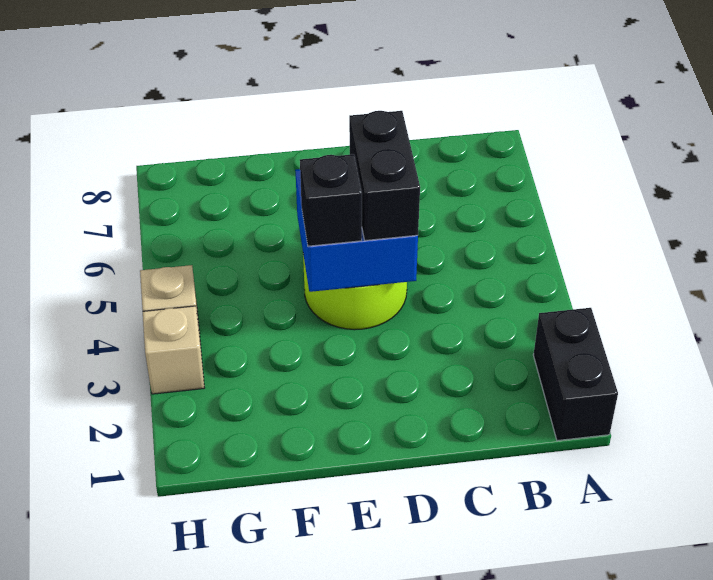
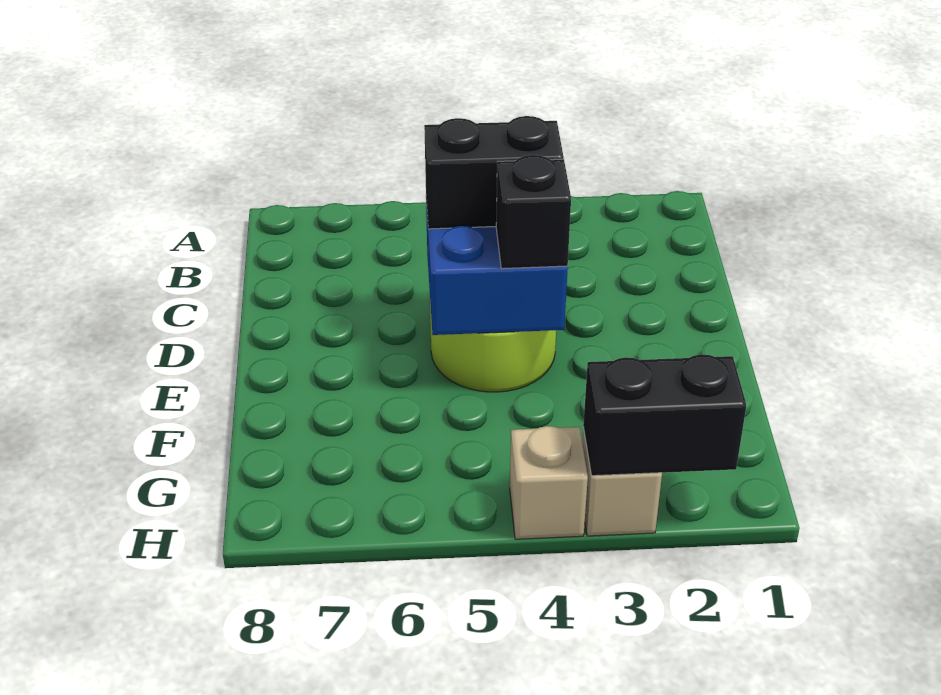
black 1x2 brick [533,308,618,441] -> black 1x2 brick moved to [583,354,746,476]

